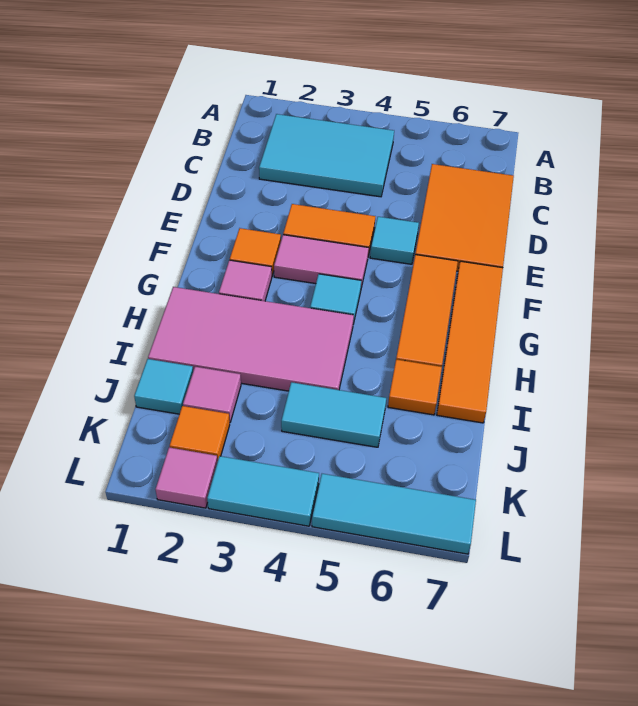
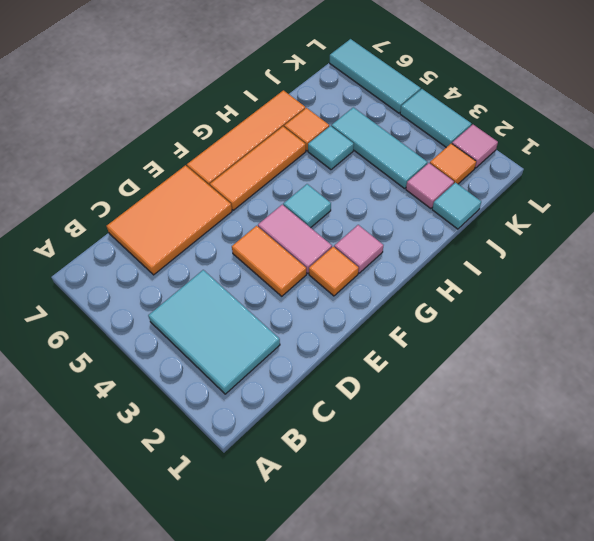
cyan 1x1 tile [370,217,419,264] -> cyan 1x1 tile moved to [308,126,354,170]
pink 2x4 tile [148,287,354,391] -> none
cyan 1x2 tile [281,382,386,447] -> cyan 1x3 tile [331,107,427,189]

